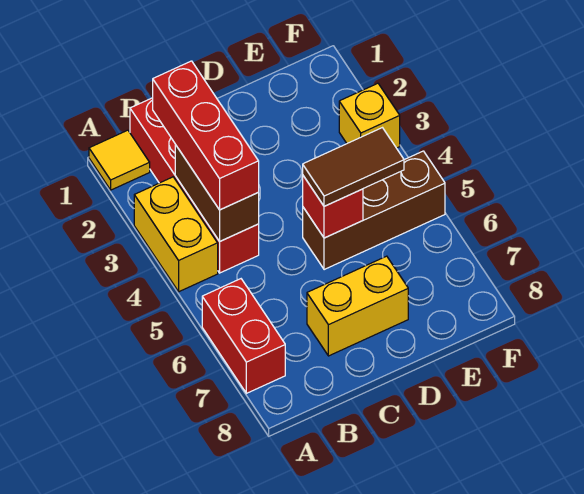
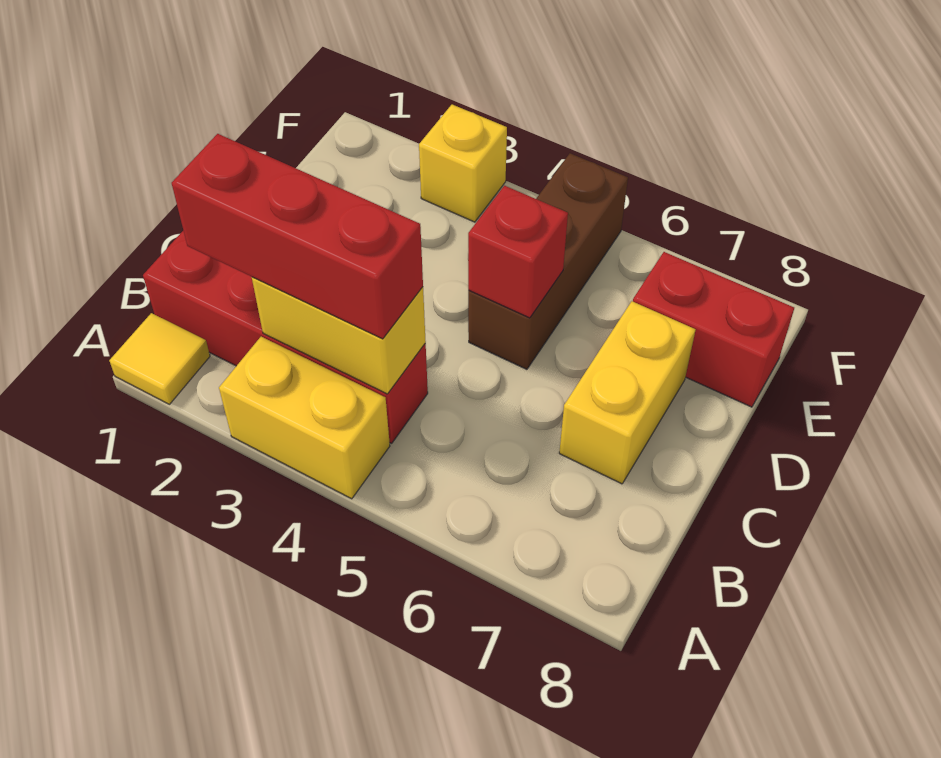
red 1x2 brick [202,279,285,393] -> red 1x2 brick moved to [633,252,794,407]
brown 1x2 brick [175,145,259,241] -> yellow 1x2 brick [252,277,426,394]
brown 1x2 tile [303,128,404,206] -> none

